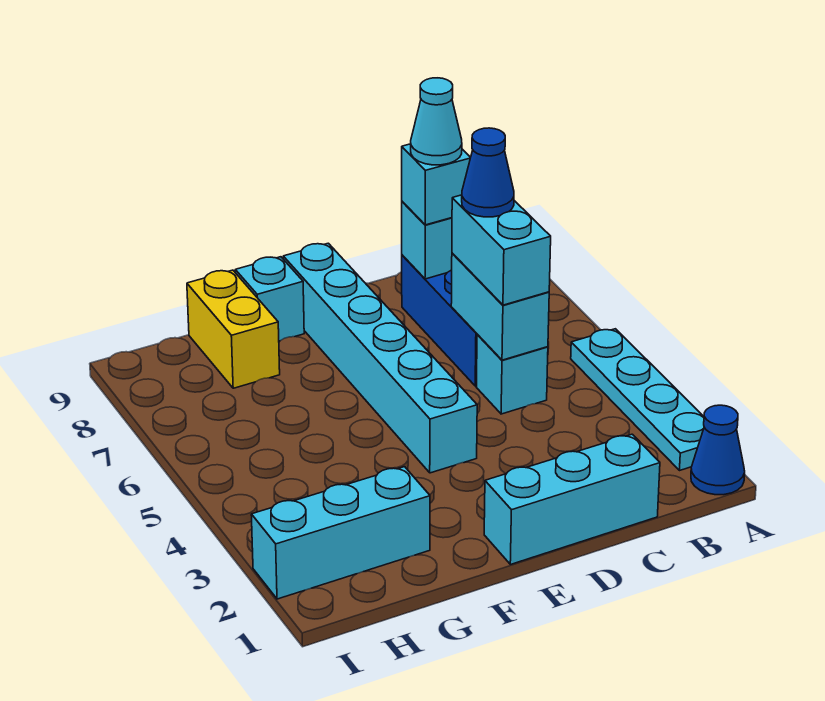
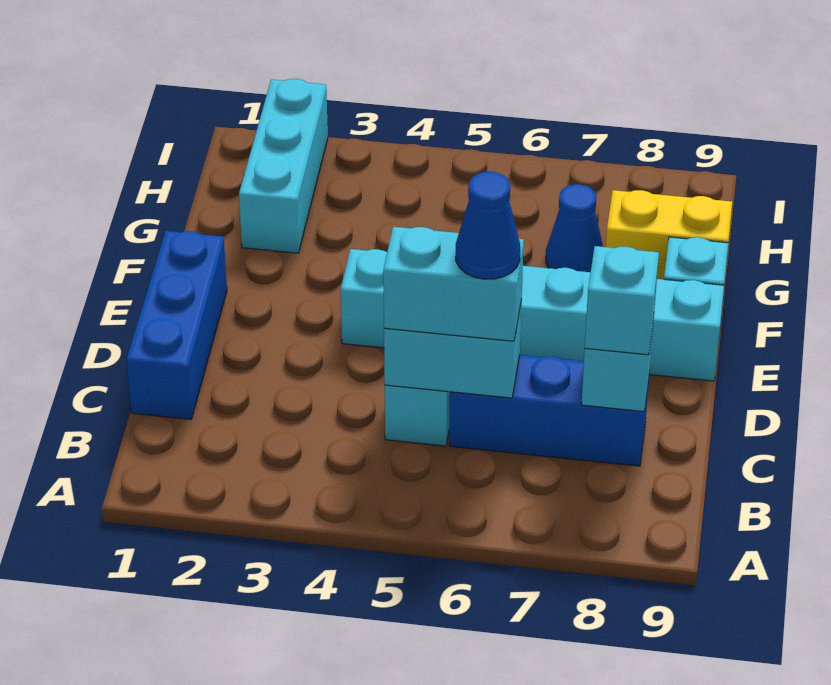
blue 1x1 cone [691,405,745,495] -> blue 1x1 cone moved to [546,184,603,272]
cyan 1x4 plate [571,329,704,471] -> none
cyan 1x3 brick [484,434,660,565] -> blue 1x3 brick [126,231,227,419]
cyan 1x1 cone [411,78,462,165] -> none

